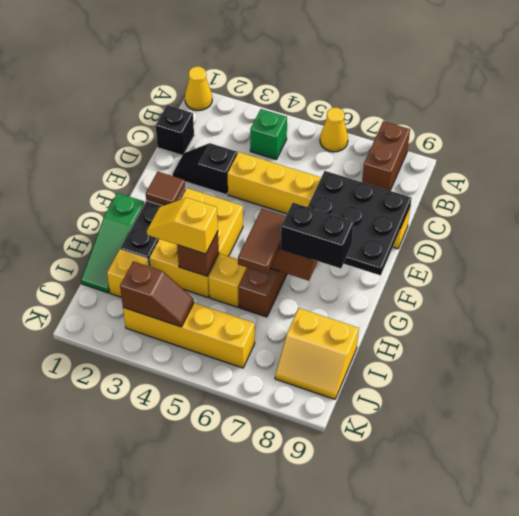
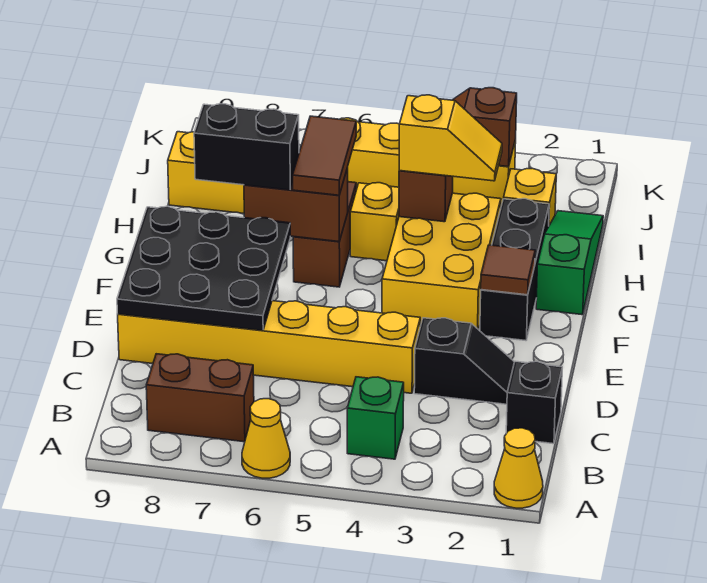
brown 1x2 brick [362,121,410,191] -> brown 1x2 brick turned to [146,354,254,442]

